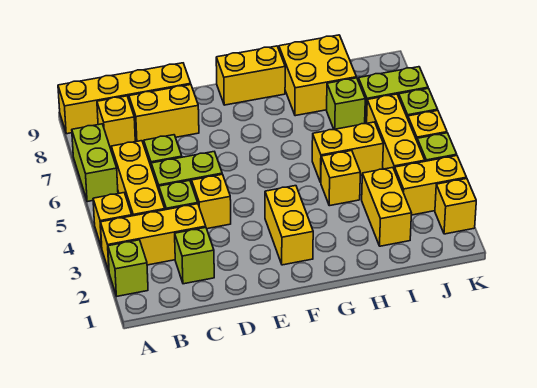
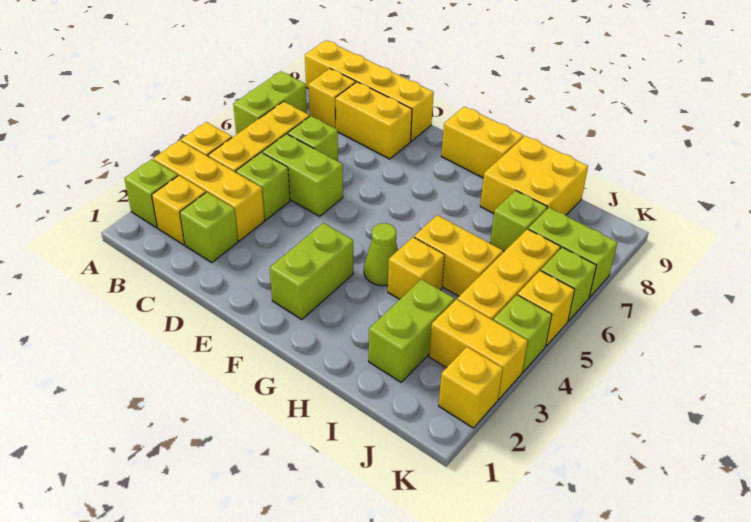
yellow 1x1 brick [192,174,231,229] -> yellow 1x1 brick moved to [152,176,206,245]
yellow 1x2 brick [265,186,313,265] -> lime 1x2 brick [270,223,353,320]
none -> lime 1x1 cone [364,223,398,286]
yellow 1x2 brick [362,167,412,246] -> lime 1x2 brick [369,279,454,382]

